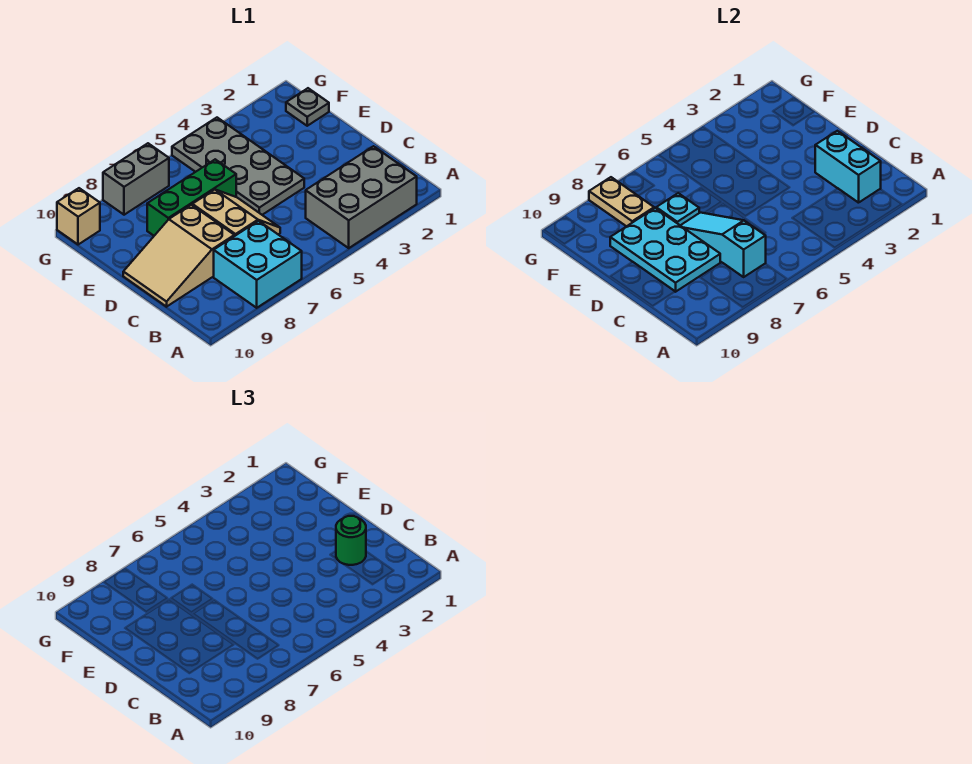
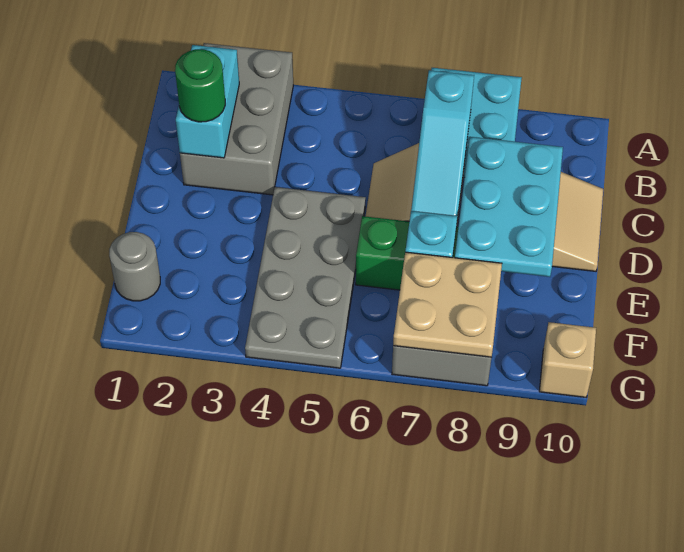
grey 2x3 brick [306,146,417,248] -> grey 2x3 brick turned to [180,43,293,195]
grey 1x1 plate [286,88,329,126] -> grey 1x1 round brick [109,232,160,301]
tan 1x2 plate [589,177,654,226] -> tan 2x2 plate [393,252,502,357]

